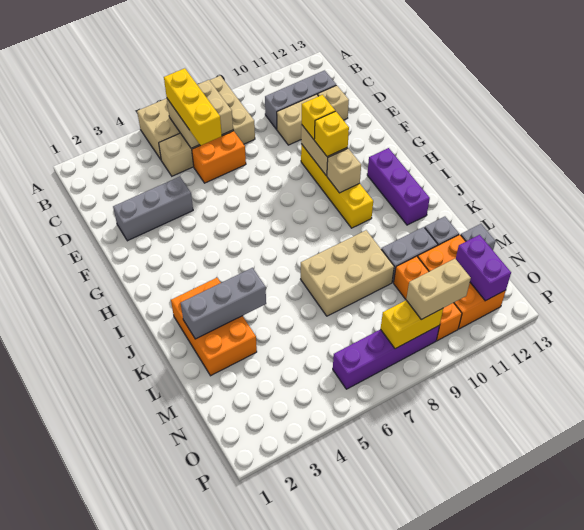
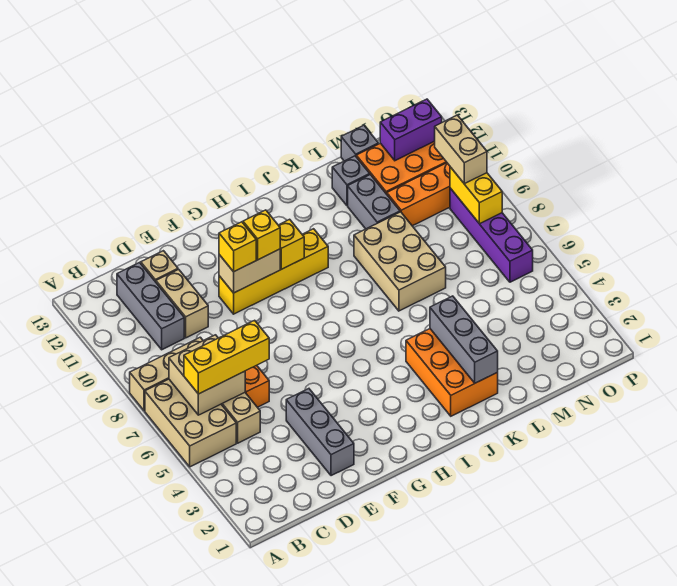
tan 1x1 brick [327,149,361,193] -> yellow 1x1 brick [279,219,304,269]
purple 1x3 brick [367,148,430,225] -> none
orange 2x3 brick [171,278,257,376] -> orange 2x3 brick turned to [406,329,498,416]

